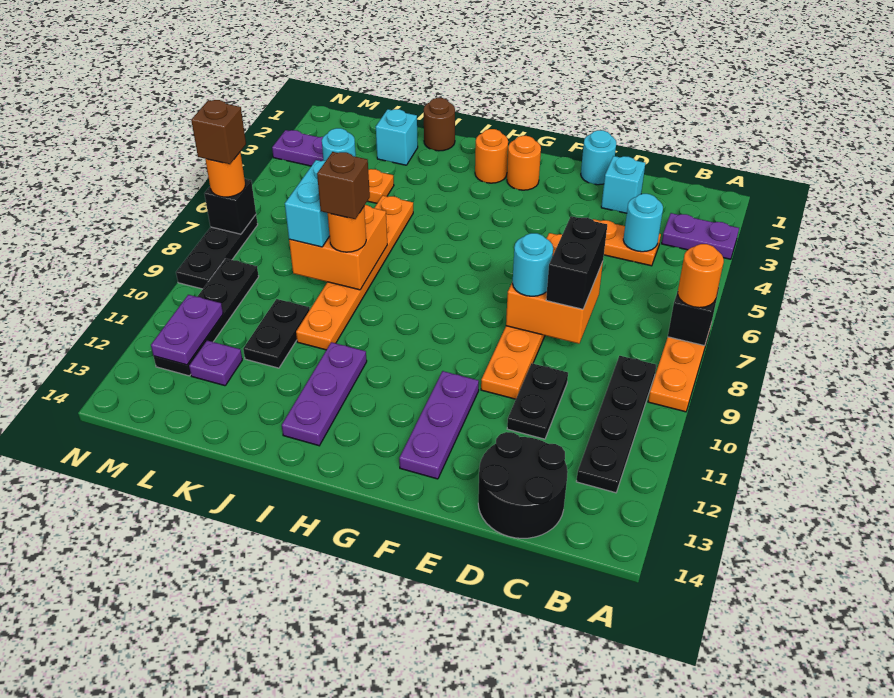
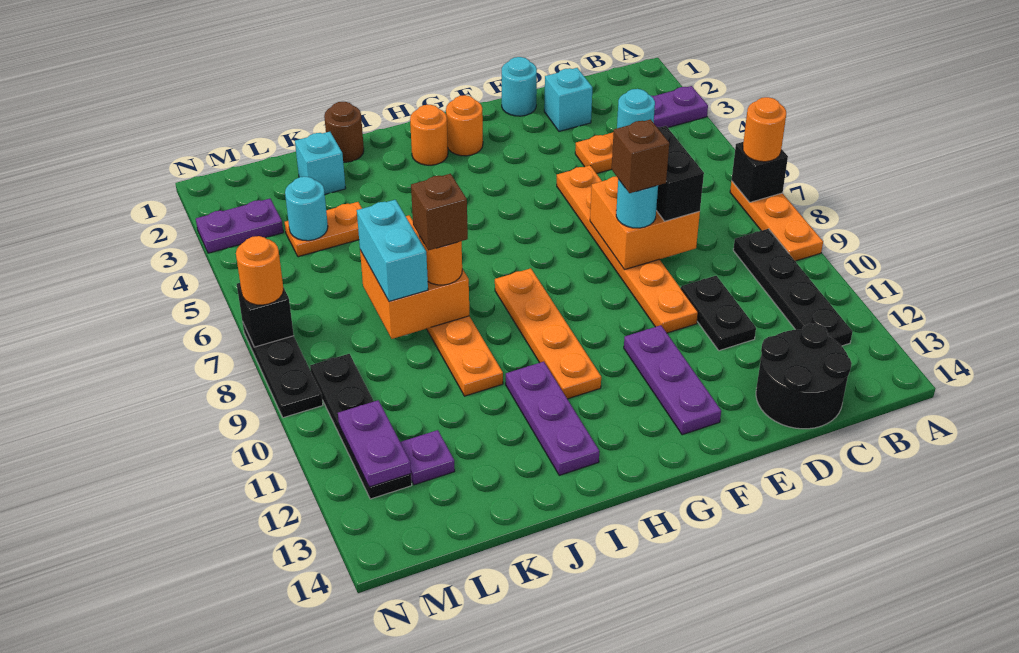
none -> orange 1x4 plate [495,268,601,399]
black 1x2 plate [243,299,310,368] -> none
brown 1x1 brick [191,100,246,164] -> brown 1x1 brick moved to [611,119,669,193]

